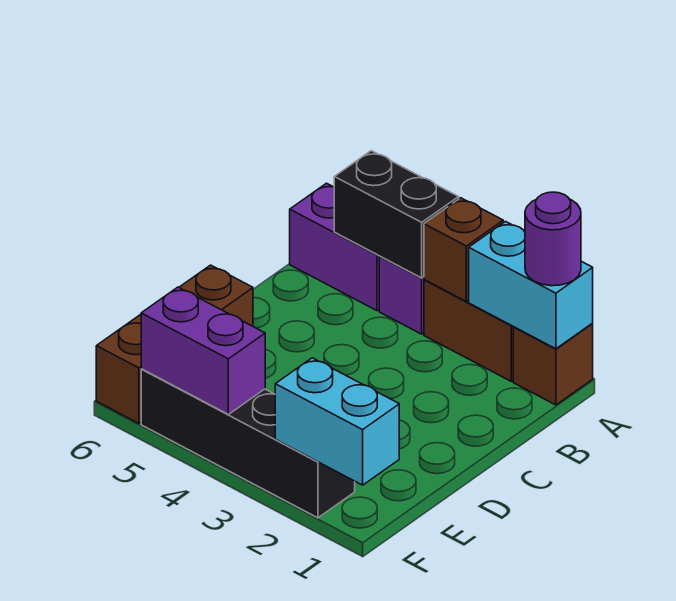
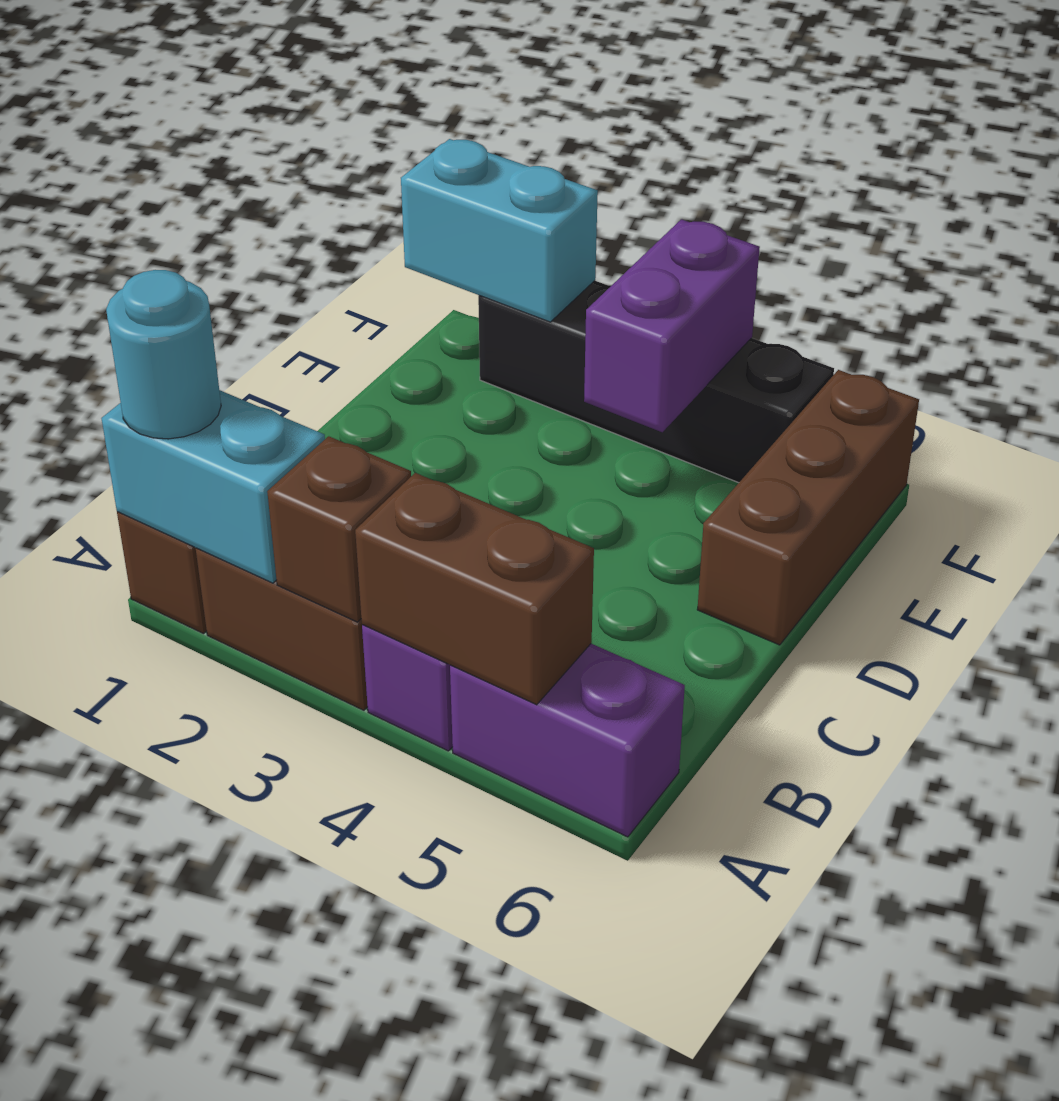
purple 1x1 round brick [525,192,581,286] -> cyan 1x1 round brick [106,270,221,439]
black 1x2 brick [334,151,459,278] -> brown 1x2 brick [355,473,594,705]
purple 1x2 brick [141,287,265,414] -> purple 1x2 brick turned to [584,219,760,432]

